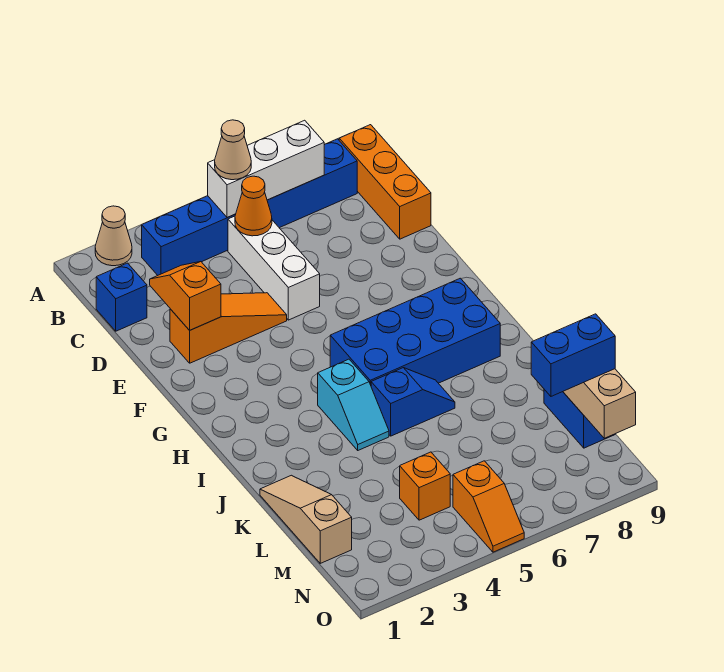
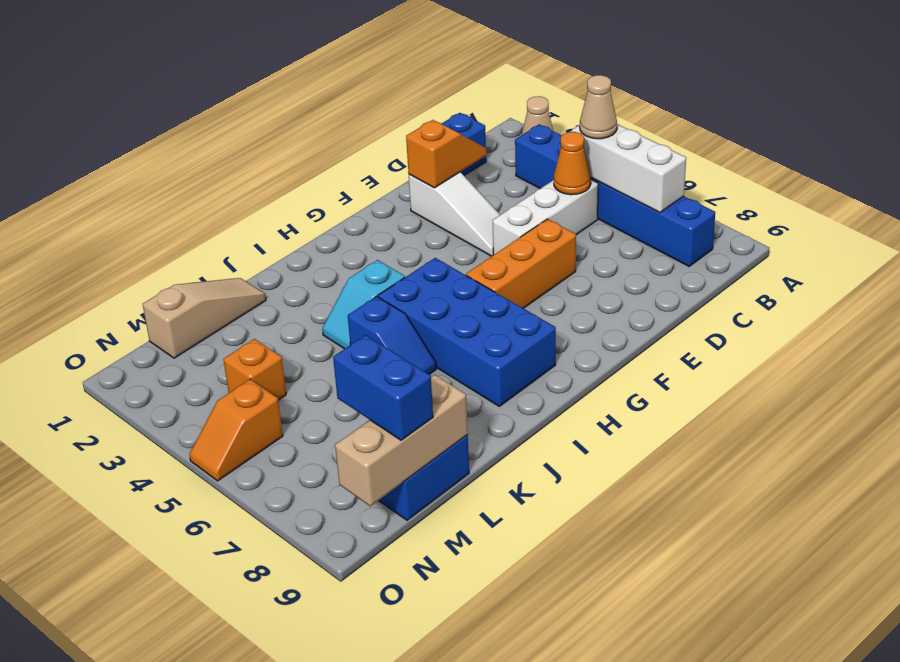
orange 1x3 brick [339,125,431,239] -> orange 1x3 brick moved to [466,219,576,308]
orange 1x3 slope [170,293,287,363] -> white 1x3 slope [409,172,500,256]

